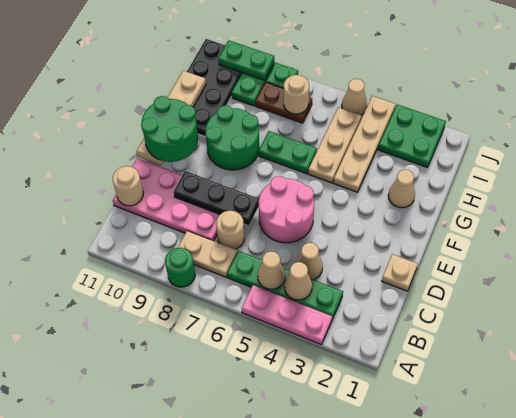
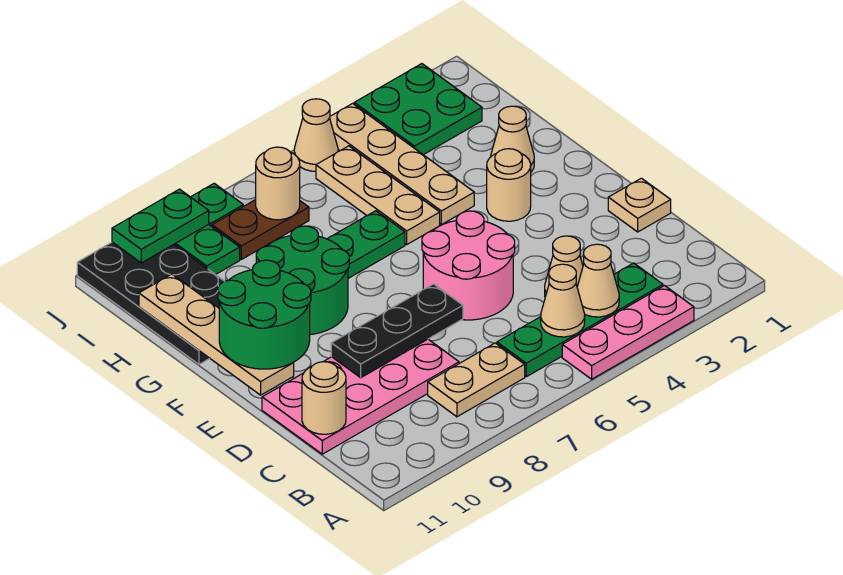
green 1x1 round brick [165,248,195,287] -> none
tan 1x1 round brick [216,211,244,249] -> tan 1x1 round brick moved to [487,149,531,221]

